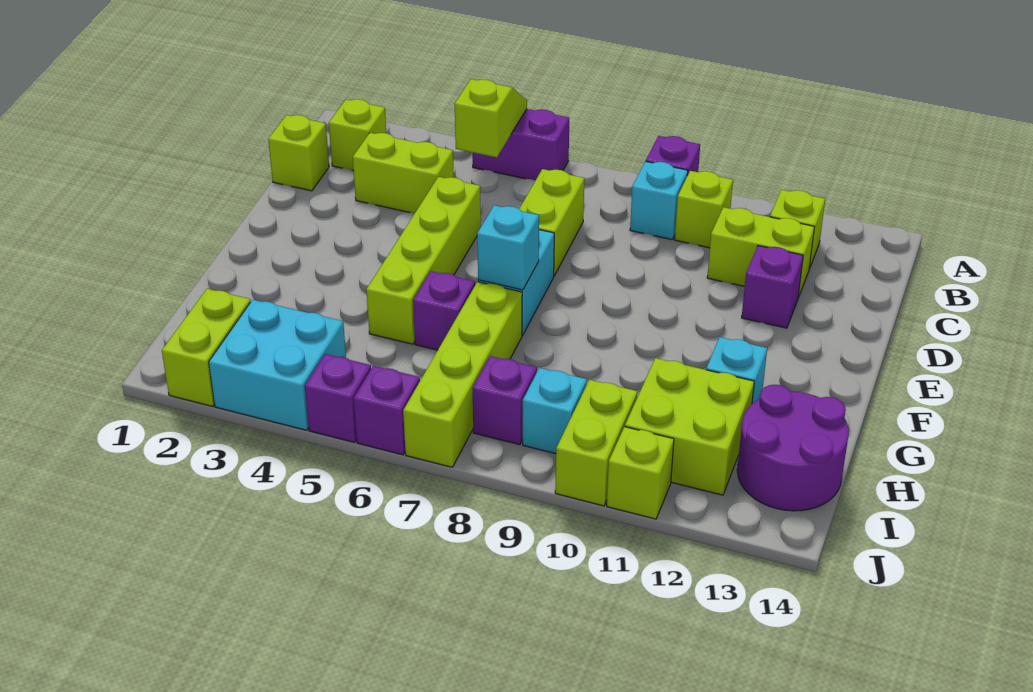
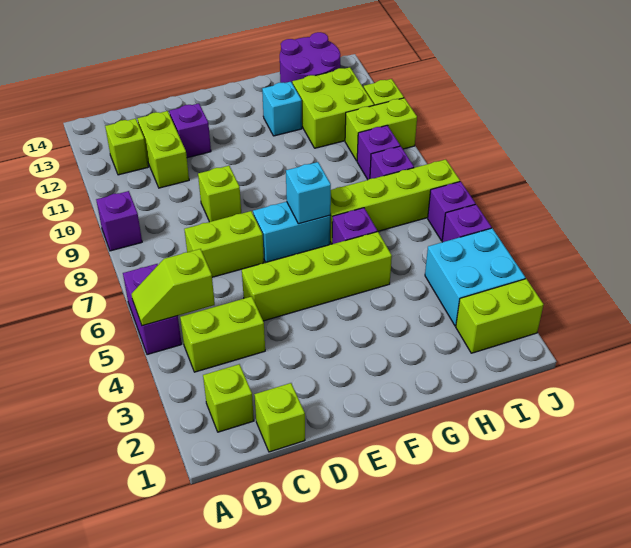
cyan 1x1 brick [630,161,688,240] -> none
lime 1x1 brick [675,171,733,248] -> lime 1x1 brick moved to [198,166,241,222]
lime 1x2 brick [353,133,454,213] -> lime 1x2 brick turned to [180,296,265,372]
cyan 1x1 brick [523,368,587,454] -> purple 1x1 brick [357,125,400,180]

